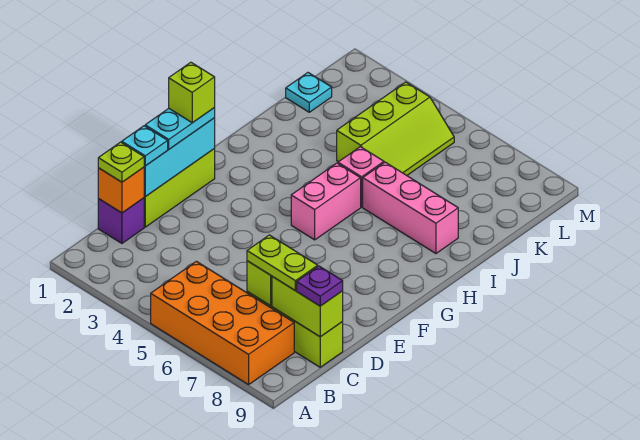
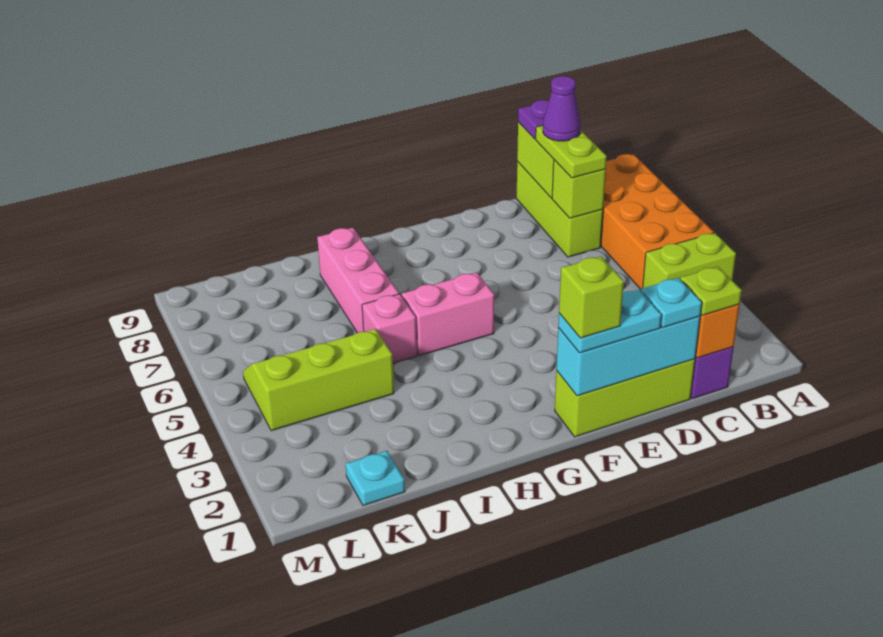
none -> lime 1x2 brick [643,233,736,288]
none -> purple 1x1 cone [543,76,581,141]

